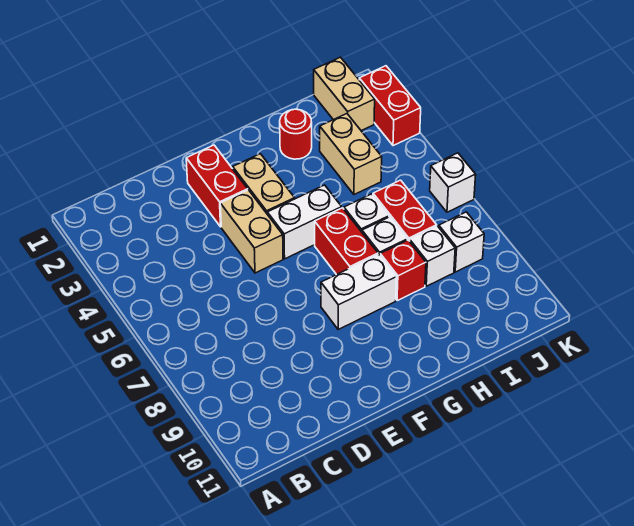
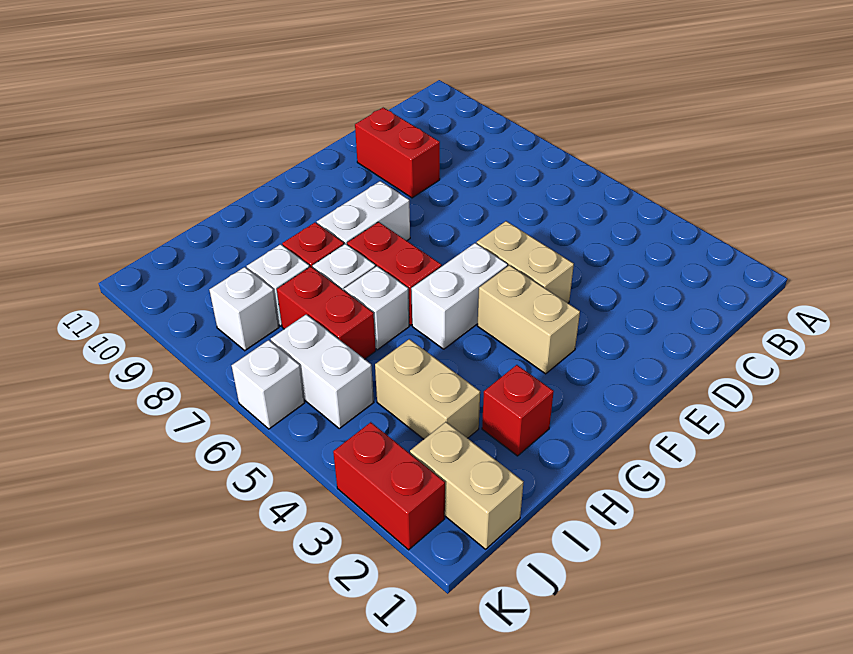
red 1x2 brick [186,145,248,227] -> red 1x2 brick moved to [355,108,440,198]
red 1x1 round brick [280,109,312,159] -> red 1x1 brick [482,365,554,456]
none -> white 1x2 brick [271,314,374,428]

